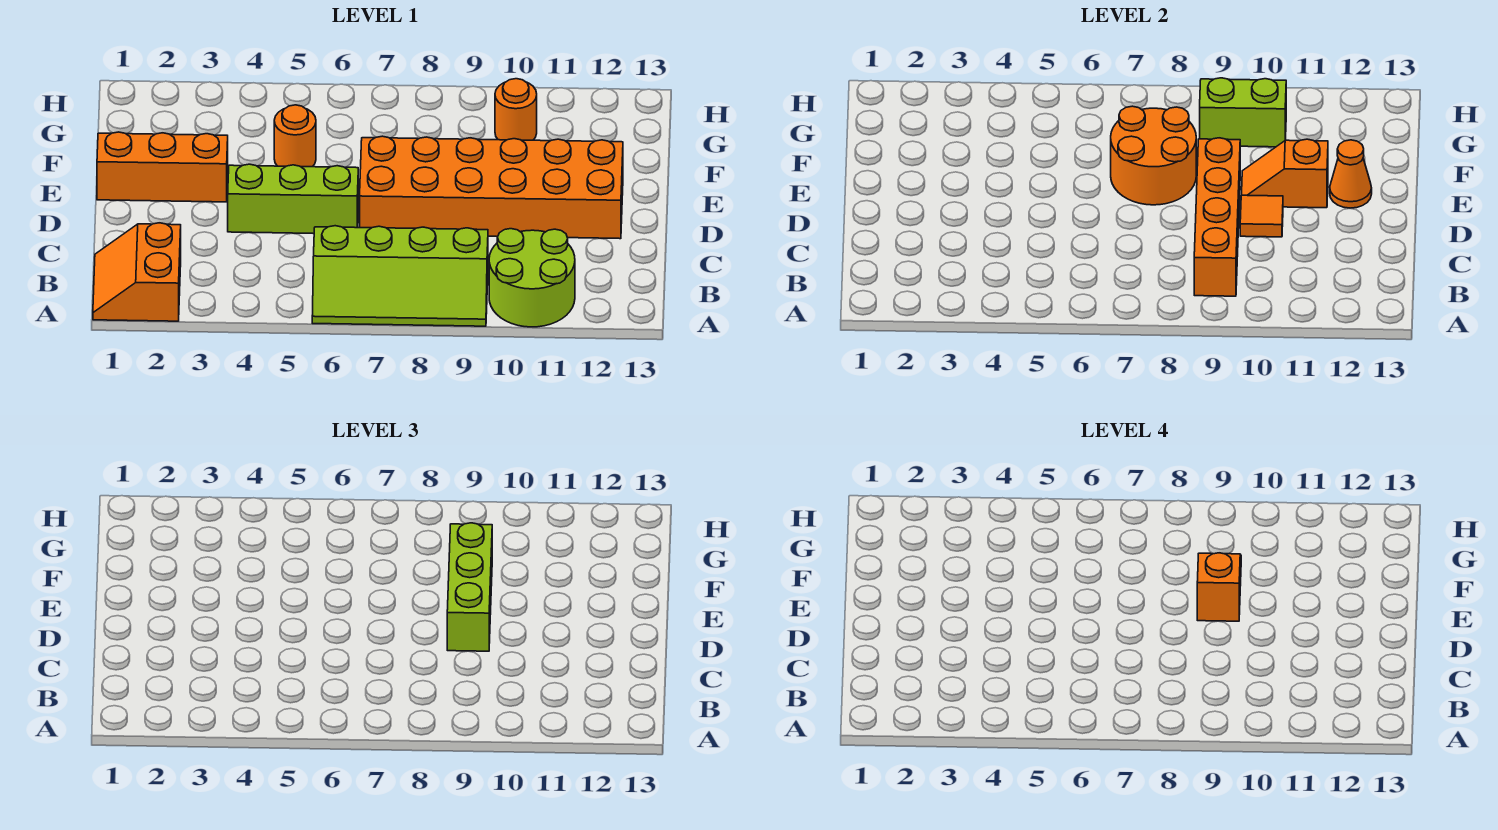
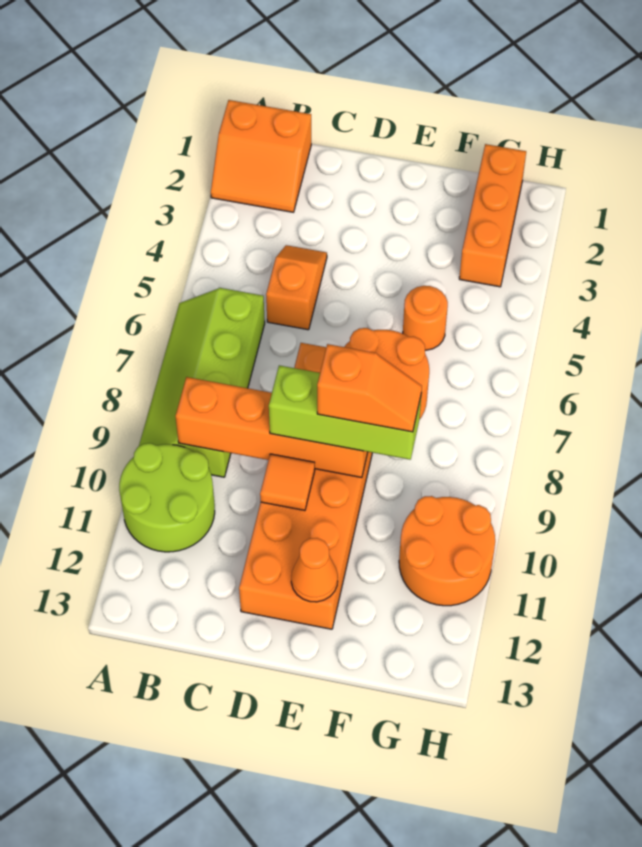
orange 2x2 slope [93,223,181,321] -> orange 2x2 slope turned to [211,100,311,212]
lime 1x3 brick [228,164,358,234] -> none
orange 1x3 brick [97,132,228,202] -> orange 1x3 brick moved to [459,144,526,287]
orange 1x2 slope [1242,139,1328,208] -> orange 1x2 slope moved to [266,245,327,330]
lime 1x2 brick [1200,78,1286,147] -> none
orange 1x1 round brick [495,79,537,140] -> orange 2x2 round brick [399,496,495,606]

